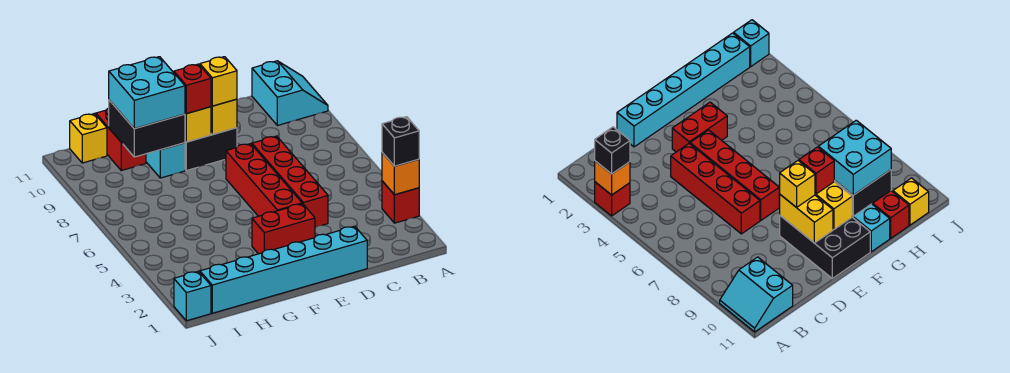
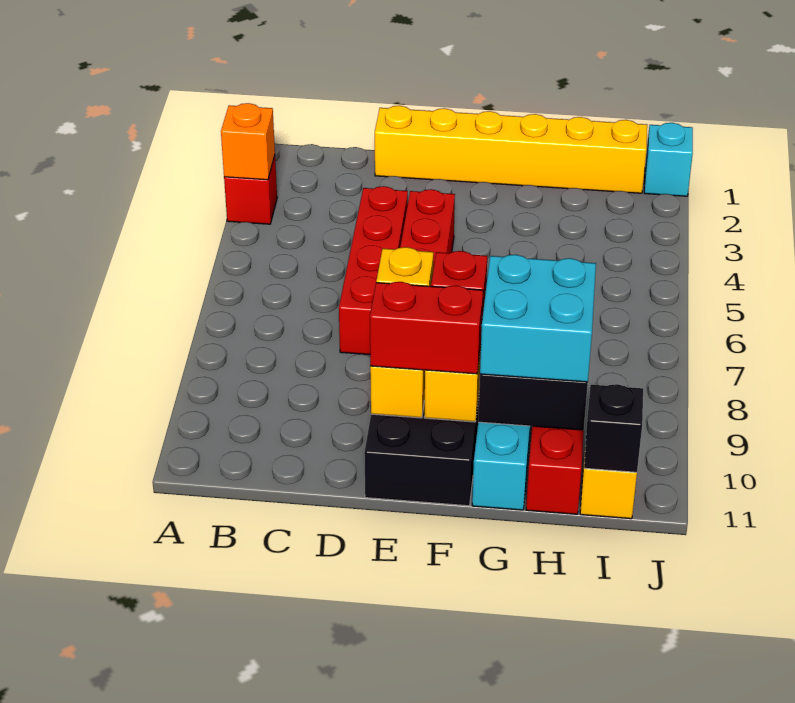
black 1x1 brick [382,117,419,166] -> black 1x1 brick moved to [584,384,643,472]
cyan 2x2 slope [252,61,328,125] -> none
cyan 1x6 brick [200,226,367,313] -> yellow 1x6 brick [375,106,647,193]
red 1x2 brick [252,204,315,254] -> red 1x2 brick moved to [370,282,483,374]

